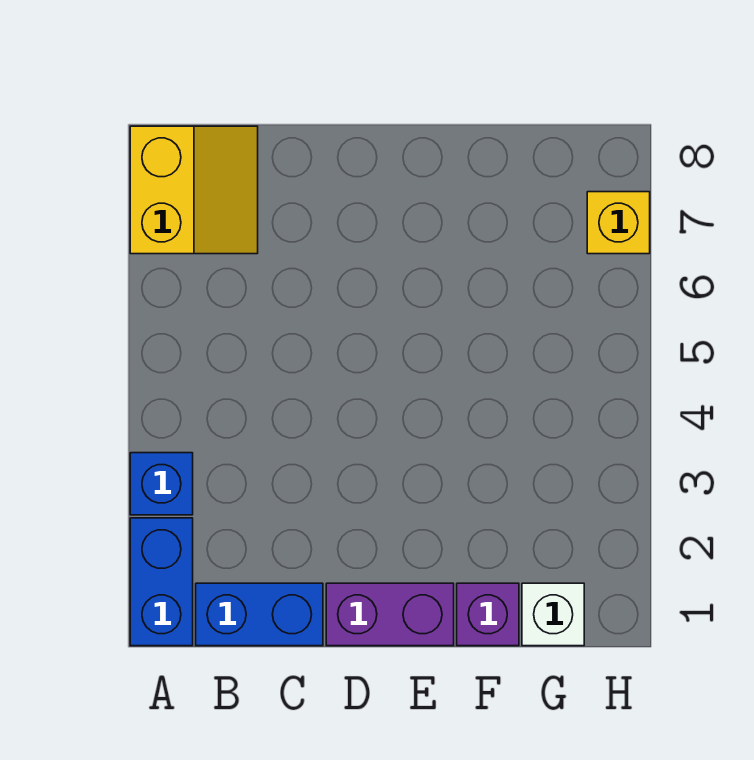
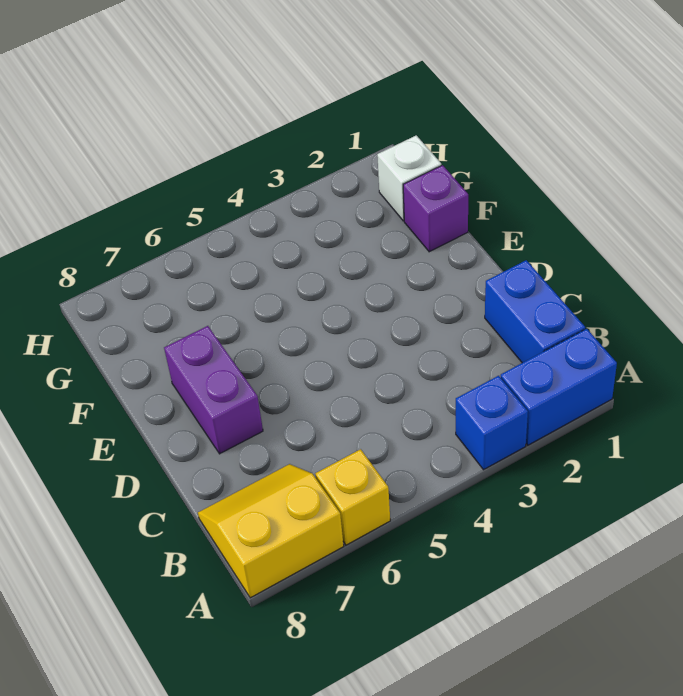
purple 1x2 brick [326,583,454,646] -> purple 1x2 brick moved to [164,326,263,454]
yellow 1x1 brick [587,192,650,254] -> yellow 1x1 brick moved to [316,449,390,545]

